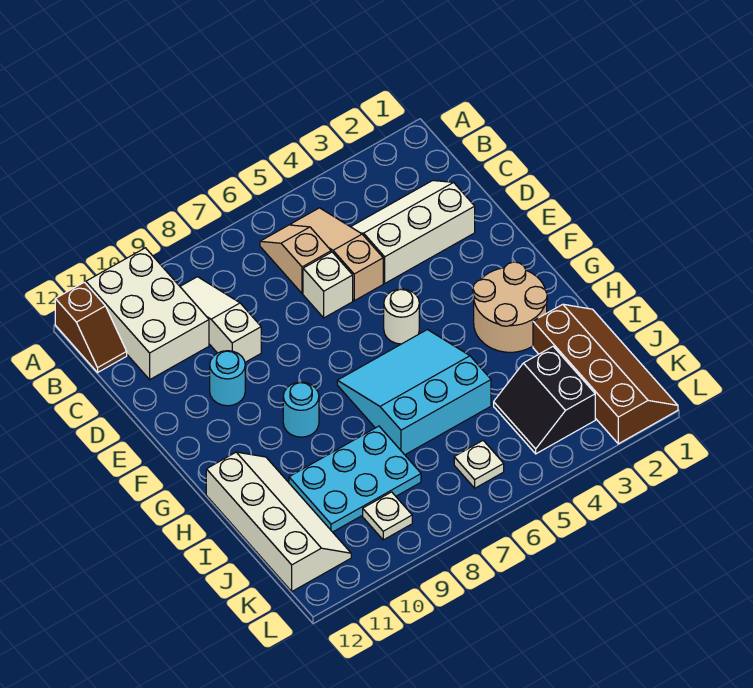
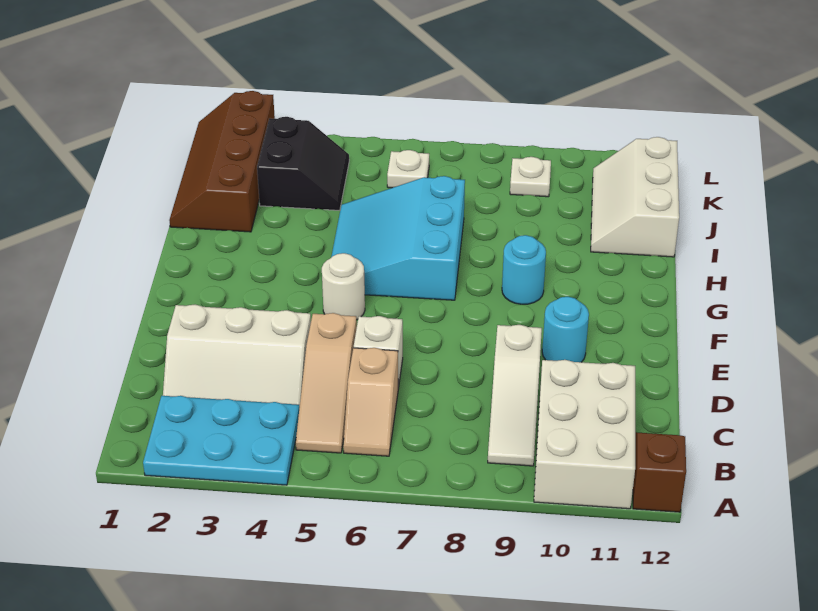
tan 2x2 round brick [473,262,547,352] -> none
cyan 3x3 slope [337,330,491,455] -> cyan 3x3 slope turned to [331,176,465,300]
white 2x4 slope [206,452,351,591] -> white 2x3 slope [591,137,679,257]
cyan 2x3 plate [289,426,421,532] -> cyan 2x3 plate moved to [143,396,299,485]

